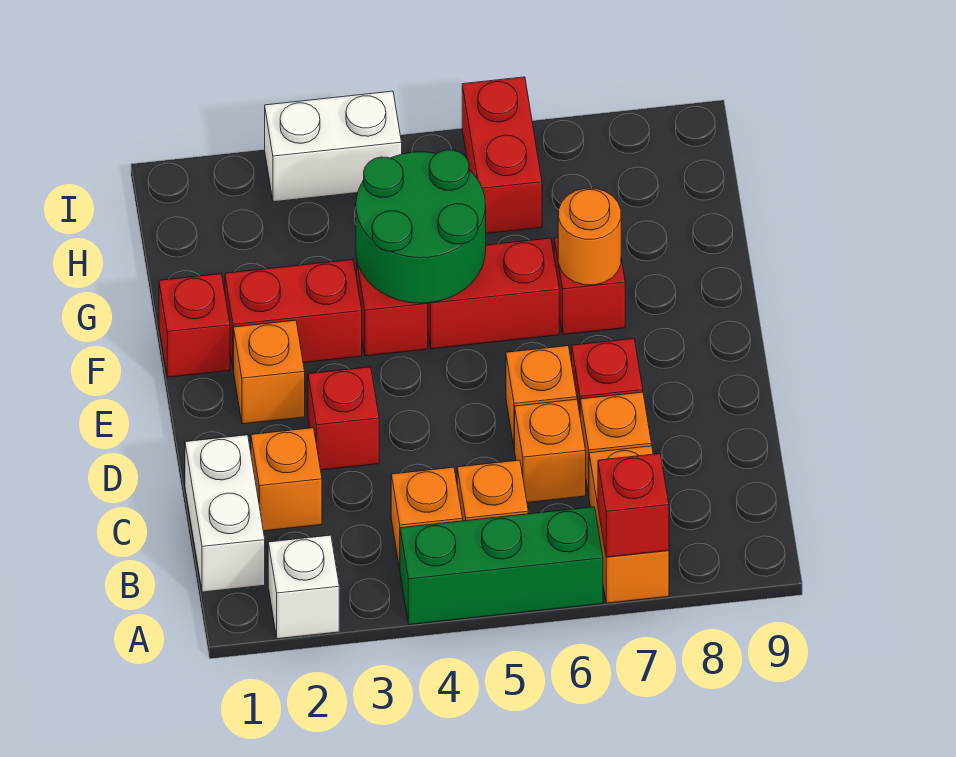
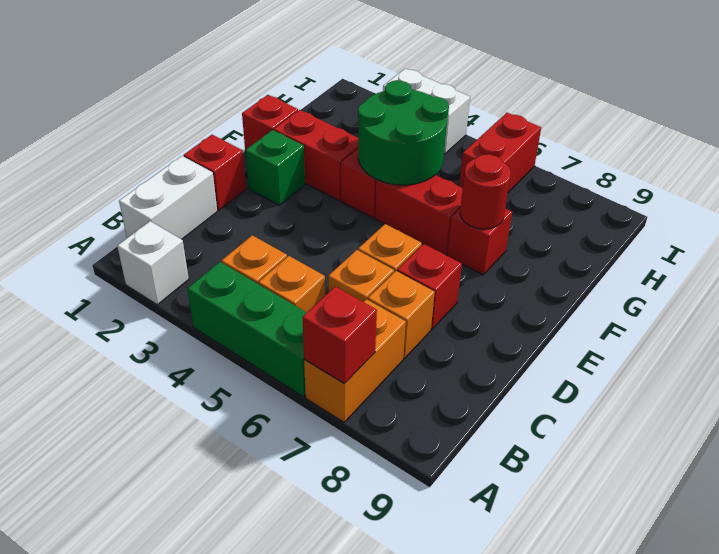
orange 1x1 brick [251,428,322,531] -> none
red 1x1 brick [308,367,379,470] -> red 1x1 brick moved to [184,135,246,210]
orange 1x1 brick [234,320,305,424] -> green 1x1 brick [246,130,305,205]
orange 1x1 round brick [558,188,621,285] -> red 1x1 round brick [460,154,511,229]

